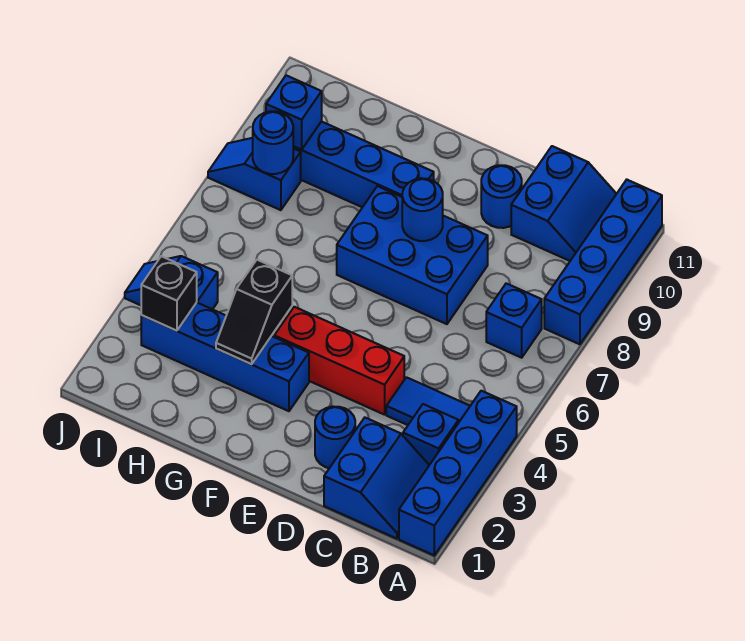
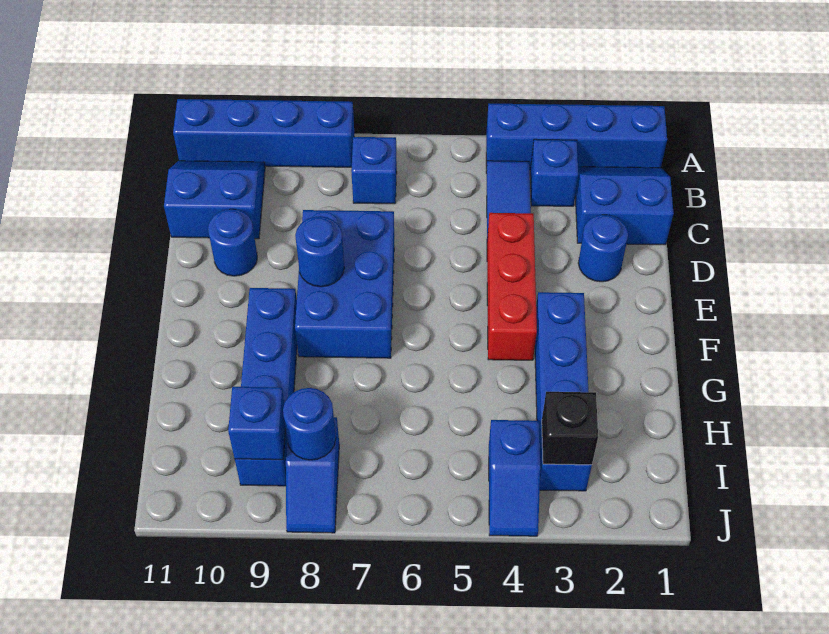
black 1x2 slope [216,260,292,364] -> none

